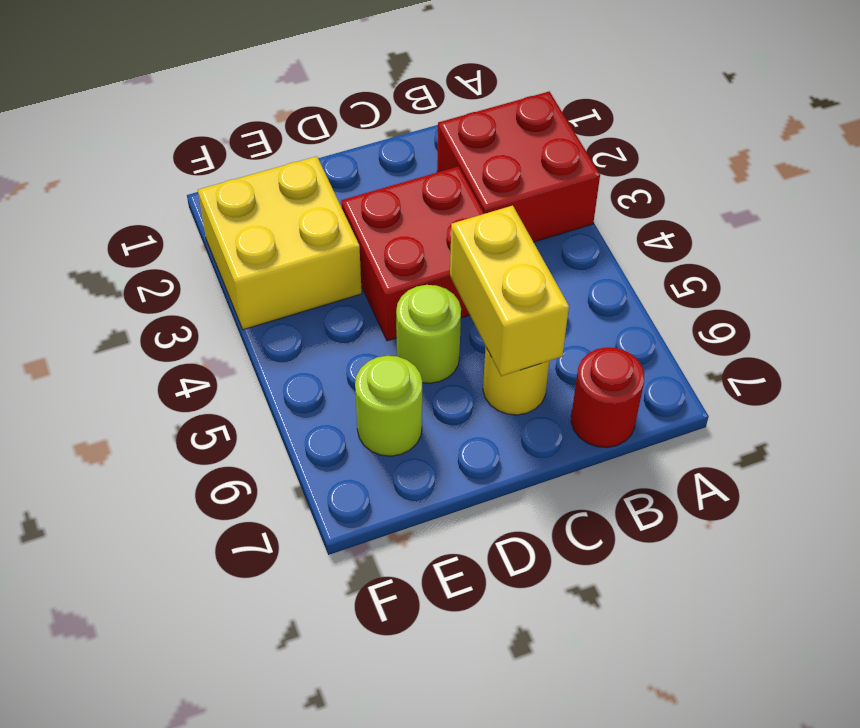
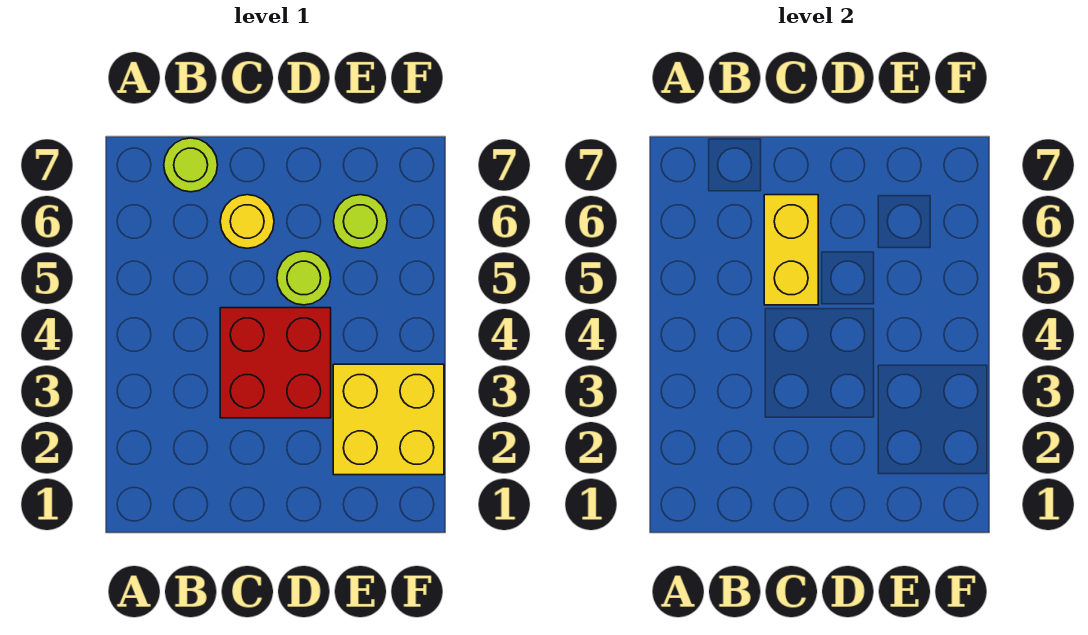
red 2x2 brick [437,92,600,242] -> none
red 1x1 round brick [571,347,644,447] -> lime 1x1 round brick [164,138,218,192]

